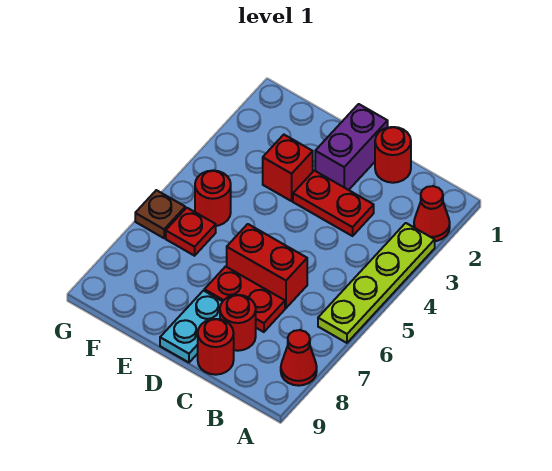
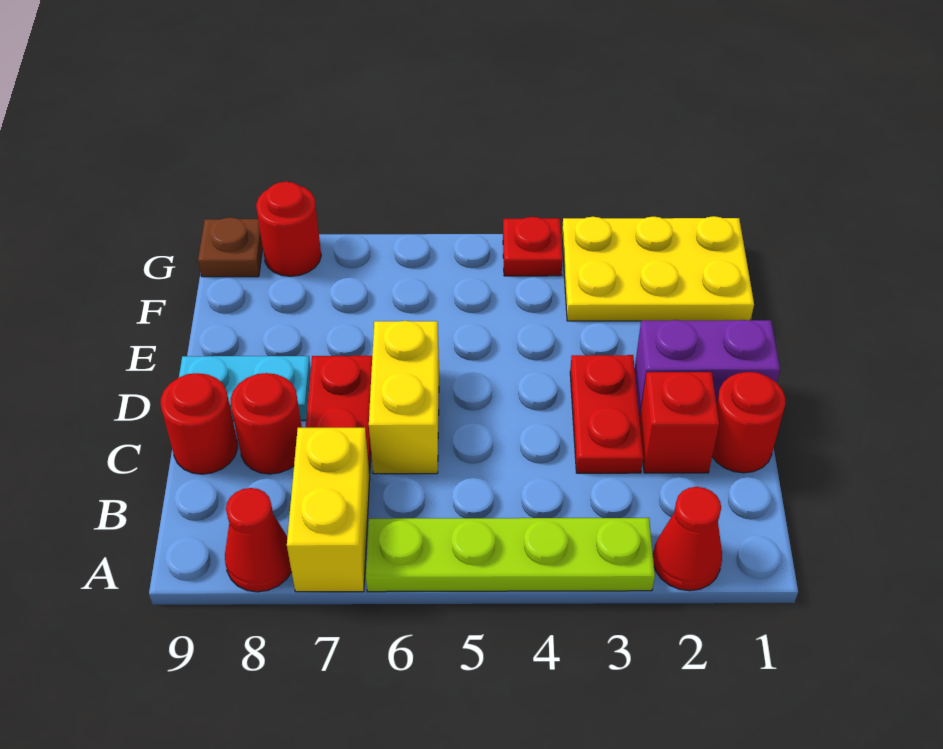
none -> yellow 1x2 brick [287,428,370,592]
red 1x2 brick [227,224,307,308] -> yellow 1x2 brick [369,321,439,474]
red 1x1 brick [263,135,313,201] -> red 1x1 brick moved to [640,372,719,473]
none -> yellow 2x3 plate [562,216,754,321]
red 1x1 round brick [195,171,231,226] -> red 1x1 round brick moved to [256,182,321,276]
red 1x1 plate [166,208,216,256] -> red 1x1 plate moved to [503,217,563,276]
brown 1x1 plate [135,190,185,238] -> brown 1x1 plate moved to [198,217,263,277]

